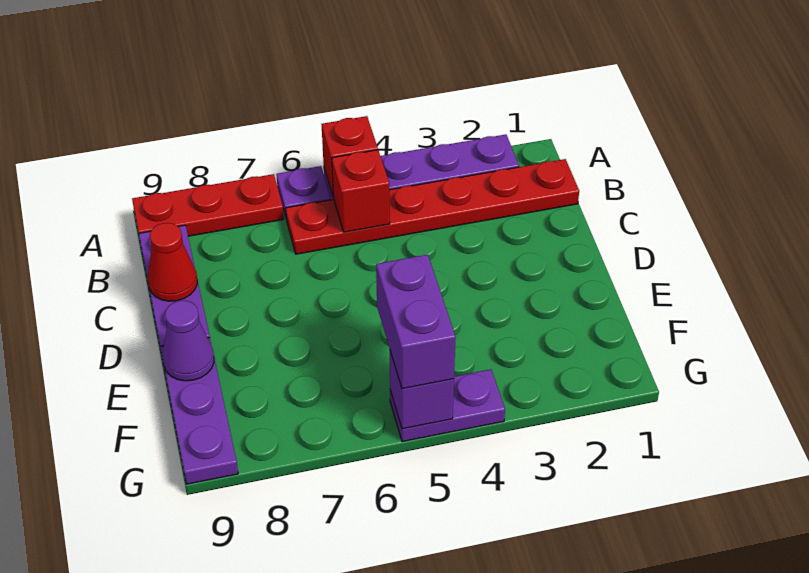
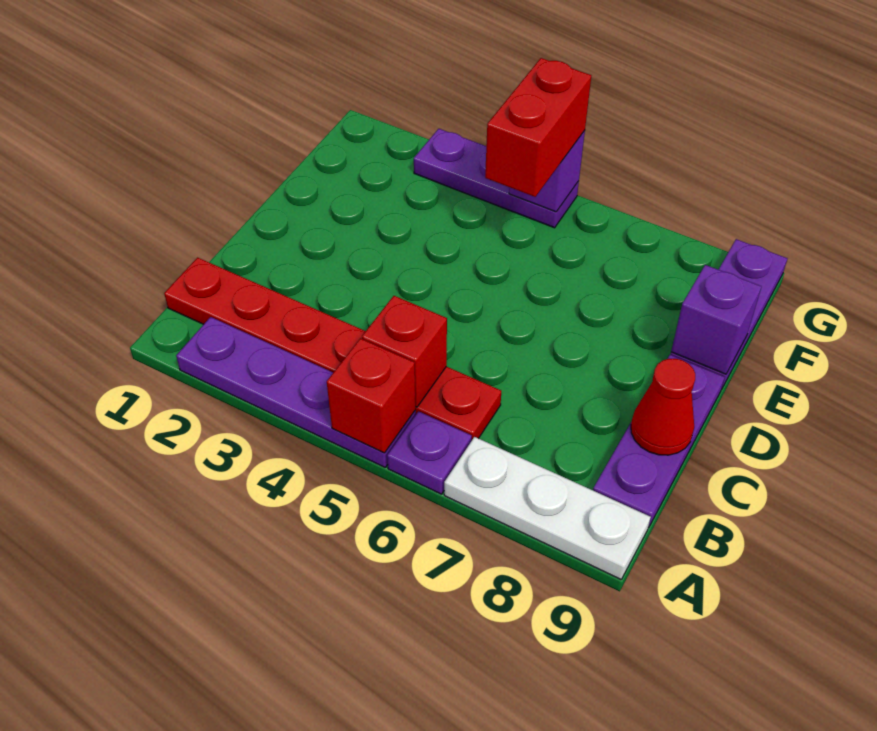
red 1x3 plate [132,174,284,236] -> white 1x3 plate [444,437,651,579]
purple 1x1 cone [162,301,214,381] -> purple 1x1 brick [671,265,762,374]
purple 1x2 brick [376,255,456,389] -> red 1x2 brick [485,58,591,197]
purple 1x2 plate [390,369,505,442] -> purple 1x3 plate [414,129,579,228]

